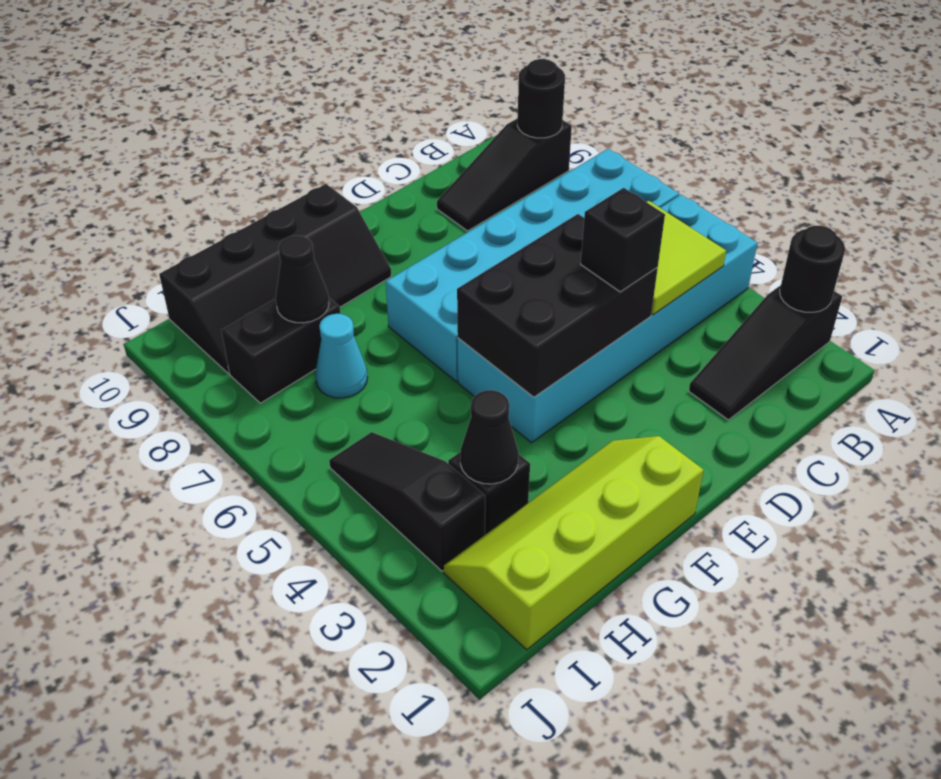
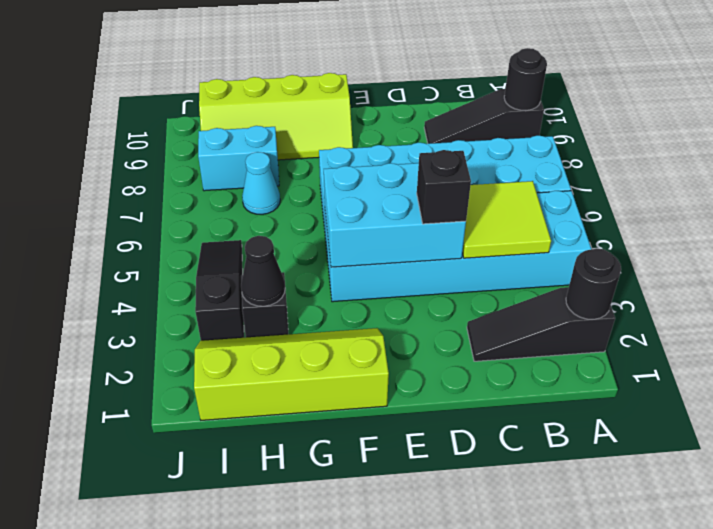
black 2x3 brick [457,214,658,397] -> cyan 2x3 brick [324,163,466,267]
black 2x4 slope [159,184,391,374] -> lime 2x4 slope [199,73,353,160]
black 1x2 brick [221,298,340,403] -> cyan 1x2 brick [198,126,279,191]
black 1x1 cone [276,236,329,323] -> none

